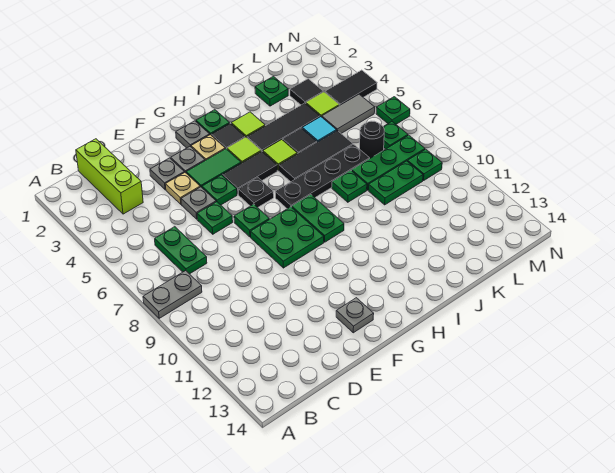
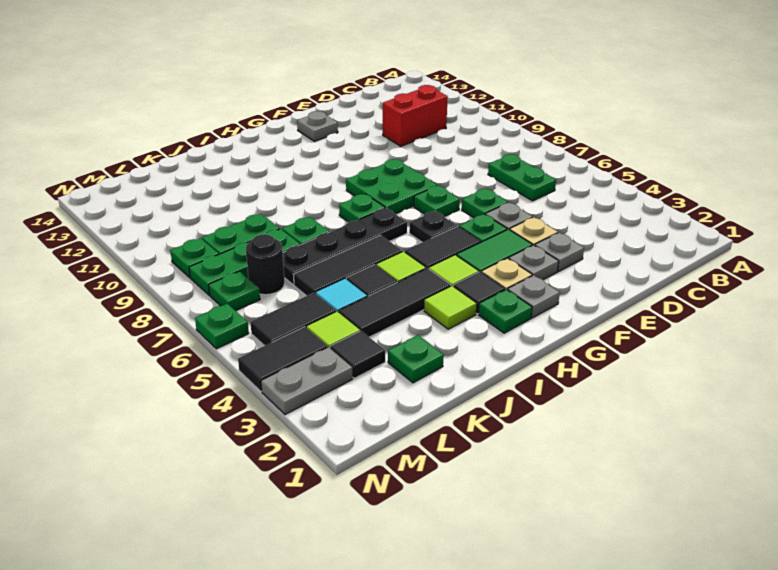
grey 1x2 plate [143,271,202,318] -> grey 1x2 plate moved to [261,347,353,415]
lime 1x3 brick [76,139,143,214] -> none
none -> red 1x2 brick [383,85,448,146]
green 1x2 plate [292,195,344,242] -> green 1x1 plate [339,194,385,222]
grey 1x2 tile [322,94,375,133] -> black 1x2 tile [250,293,336,346]

